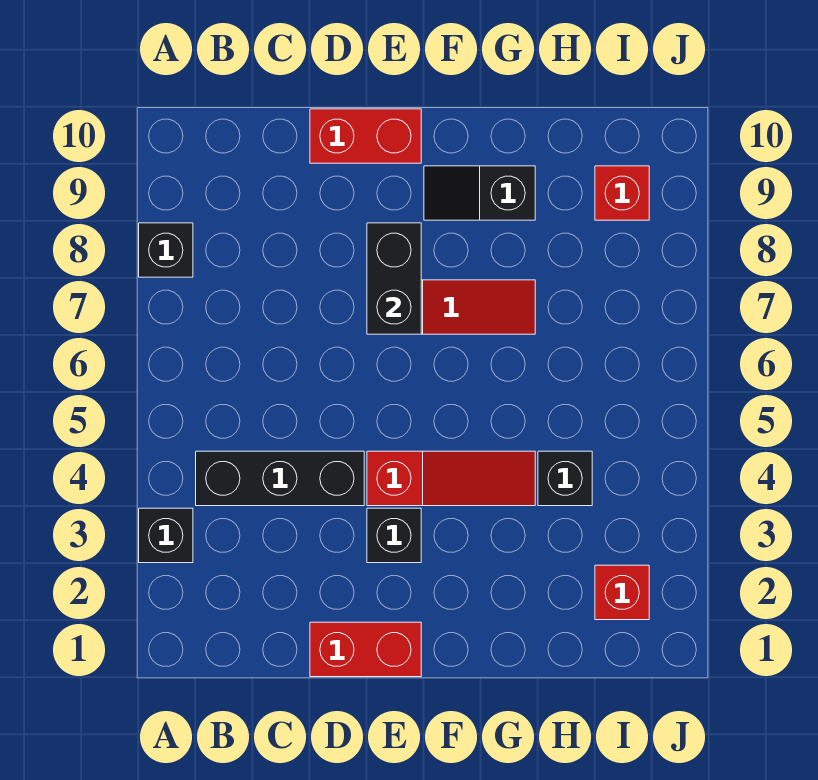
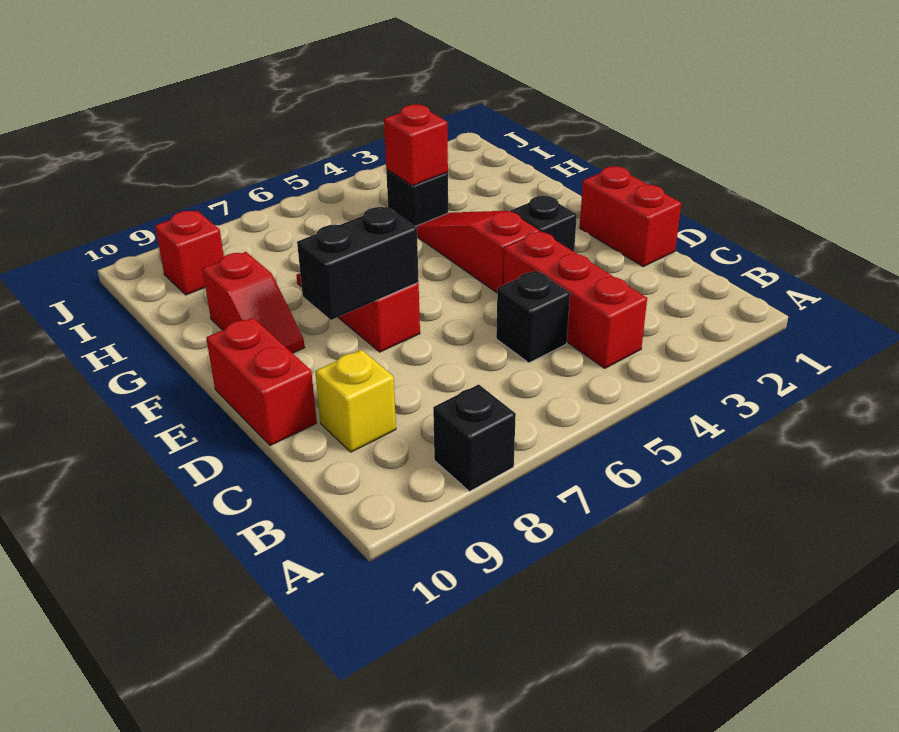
black 1x1 brick [139,508,193,563] -> black 1x1 brick moved to [496,271,570,363]
black 1x3 brick [196,451,364,506] -> red 1x3 brick [504,231,647,368]
none -> yellow 1x1 brick [315,350,396,452]
black 1x2 slope [424,166,535,220] -> red 1x2 slope [203,252,305,353]
red 1x1 brick [595,565,649,620] -> red 1x1 brick moved to [384,104,448,186]

